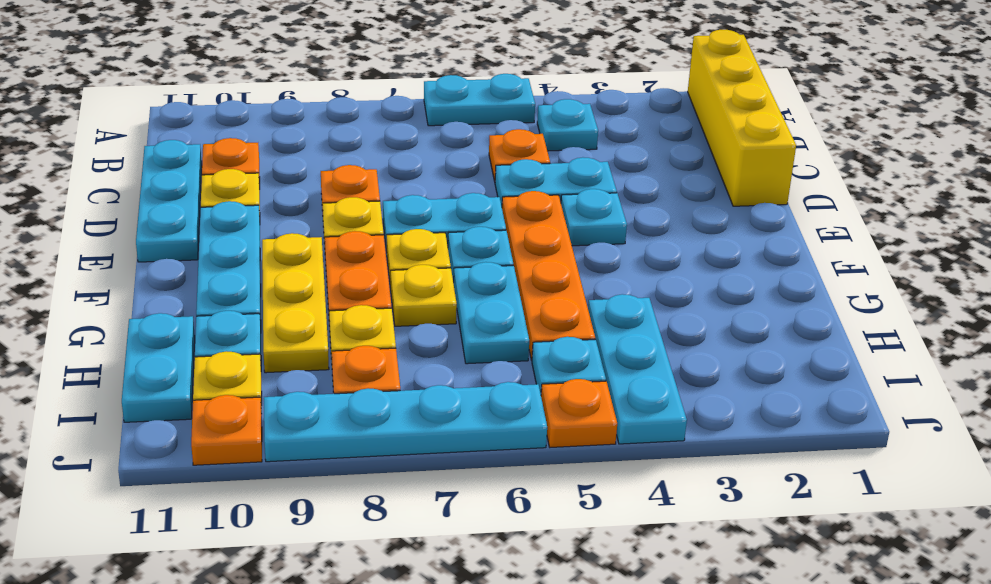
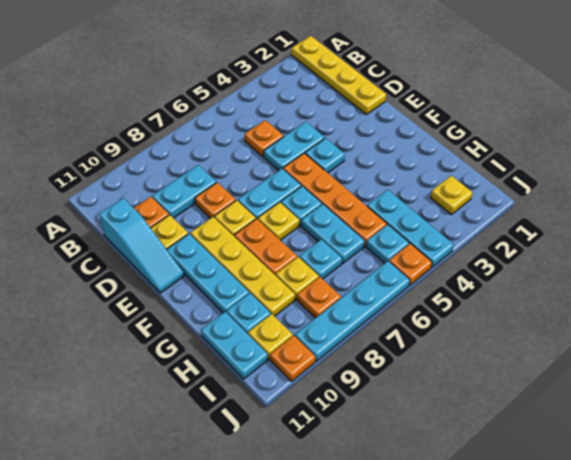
yellow 1x4 brick [688,30,796,206] -> yellow 1x4 plate [292,36,386,115]
cyan 1x2 plate [424,74,535,126] -> cyan 1x2 plate moved to [152,165,216,218]
cyan 1x1 plate [537,99,598,151] -> cyan 1x1 plate moved to [299,240,342,279]
cyan 1x3 plate [136,140,202,262] -> cyan 1x3 slope [99,198,184,293]
yellow 1x3 plate [262,233,329,373] -> yellow 1x4 plate [190,217,295,316]
yellow 1x1 plate [391,265,457,326] -> yellow 1x1 plate moved to [430,176,472,215]

